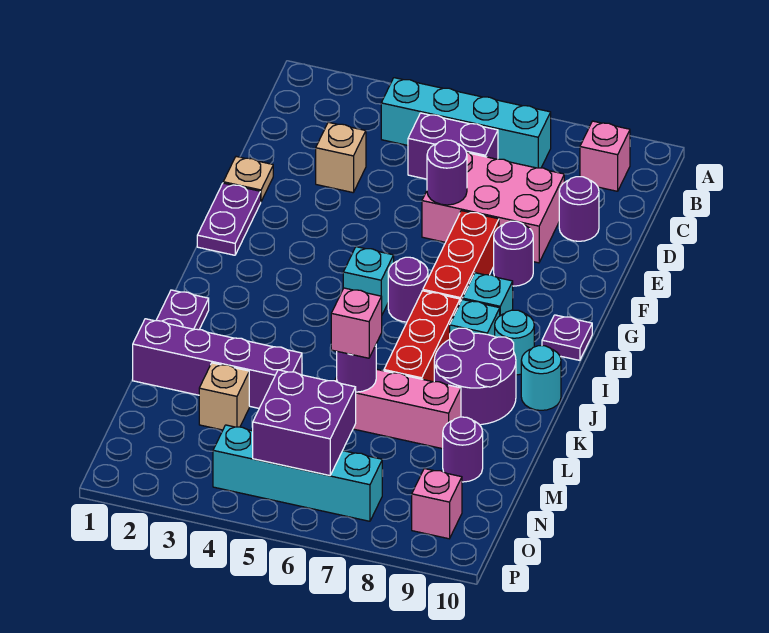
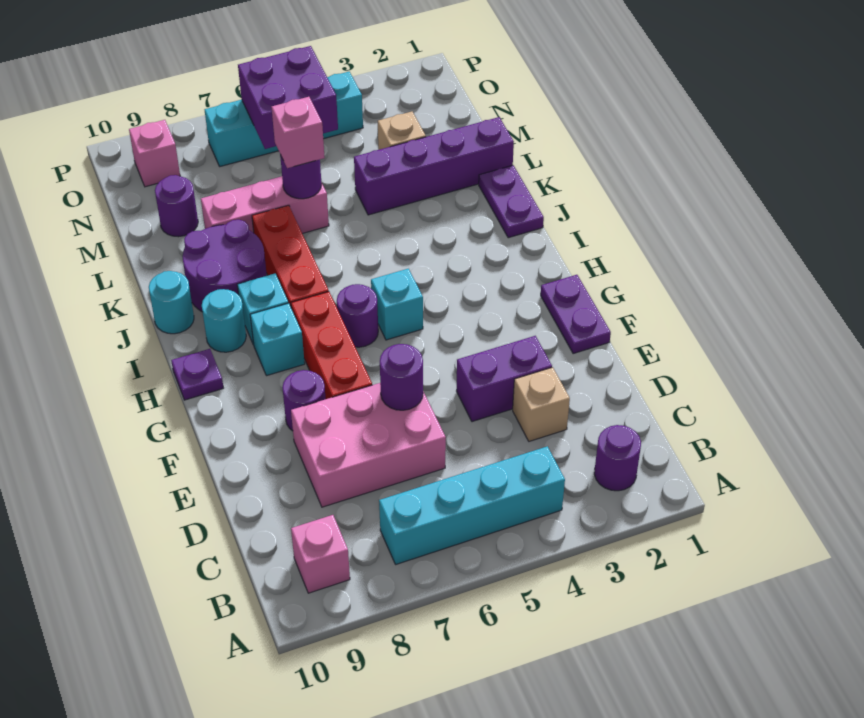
purple 1x2 brick [408,113,498,179] -> purple 1x2 brick moved to [457,336,552,422]
purple 1x1 round brick [559,177,599,241] -> purple 1x1 round brick moved to [594,425,641,491]
tan 1x1 plate [223,157,273,201] -> none

